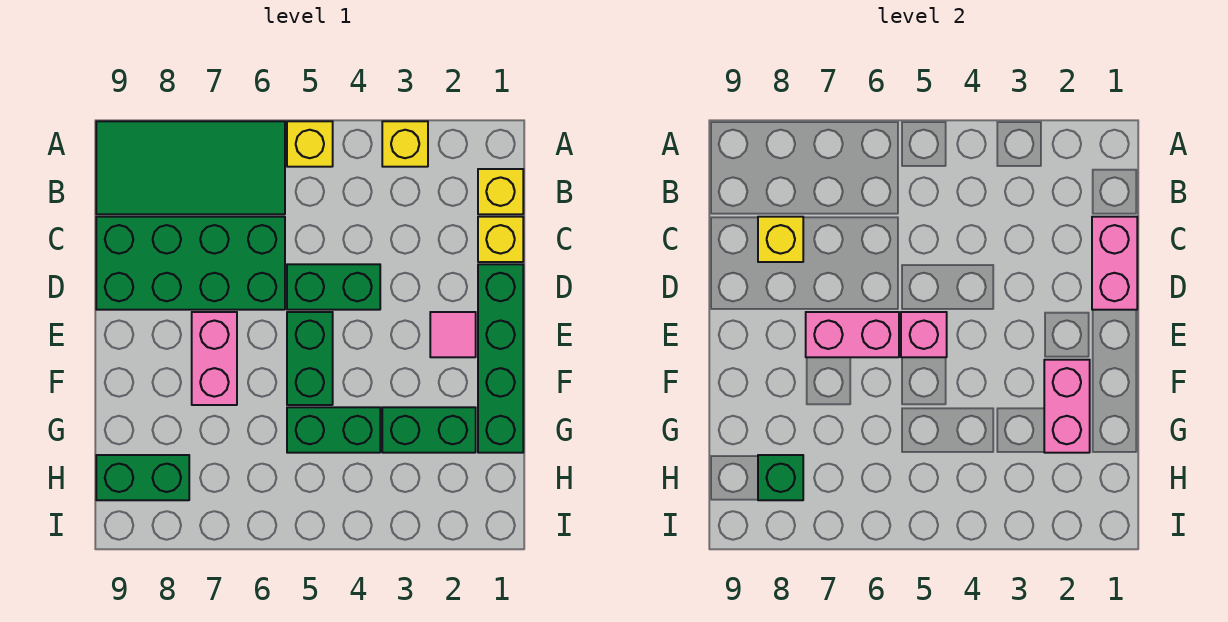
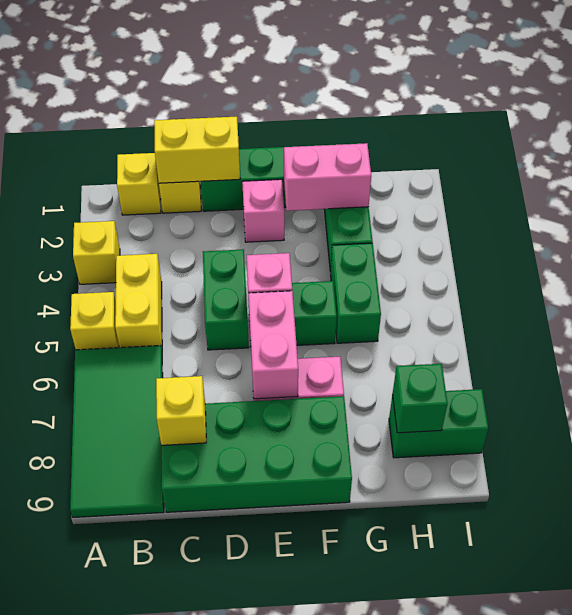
none -> yellow 1x2 brick [115,254,162,349]
pink 1x2 brick [1092,217,1137,310] -> yellow 1x2 brick [154,117,240,183]
green 2x4 brick [96,217,285,310] -> green 2x4 brick turned to [161,396,352,512]
pink 1x1 tile [430,312,476,357] -> pink 1x1 brick [242,179,284,242]
green 1x2 brick [96,455,189,500] -> green 1x2 brick turned to [389,389,488,458]

